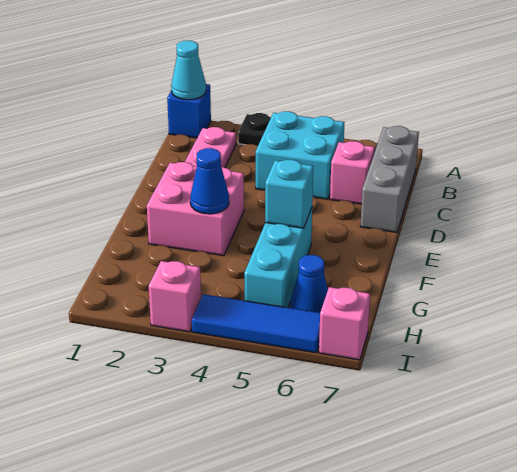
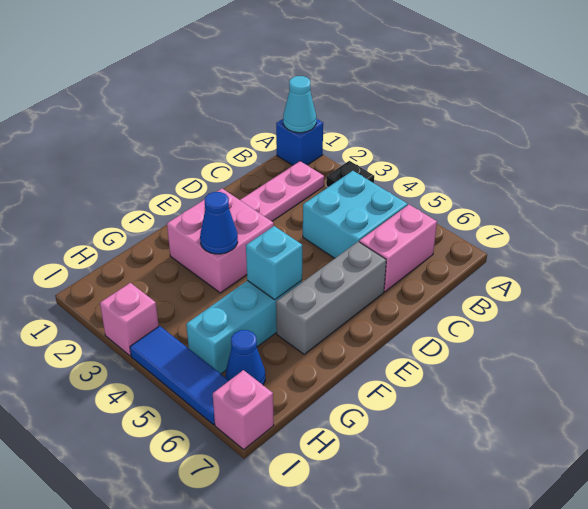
grey 1x3 brick [360,126,419,232] -> grey 1x3 brick moved to [276,242,386,354]
pink 1x1 brick [330,141,375,204] -> pink 1x2 brick [359,205,437,292]

